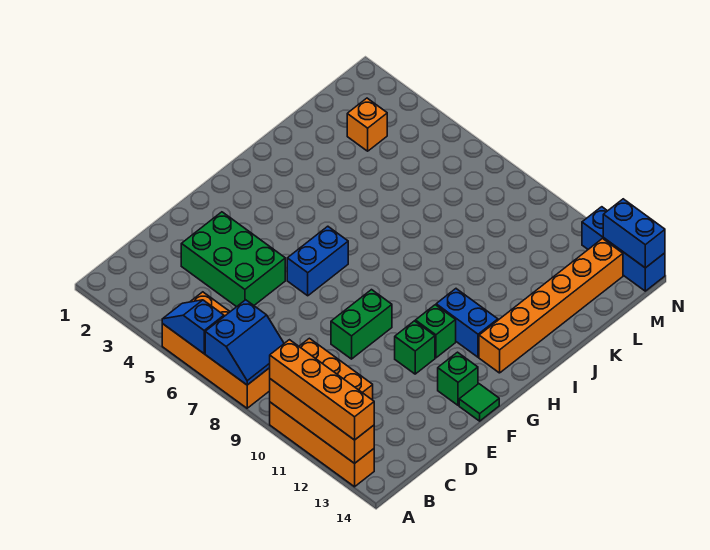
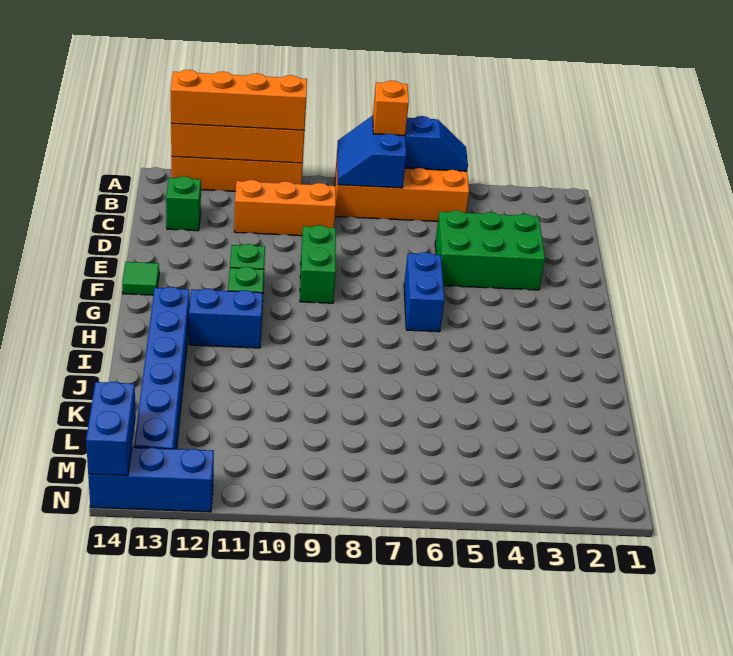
green 1x1 brick [438,352,478,405] -> green 1x1 brick moved to [166,176,201,231]
orange 1x6 brick [479,239,623,373] -> blue 1x6 brick [134,287,190,449]
orange 1x1 brick [347,98,387,151] -> orange 1x1 brick moved to [373,81,409,135]
blue 1x2 brick [603,199,665,268] -> blue 1x2 brick turned to [86,382,136,476]

